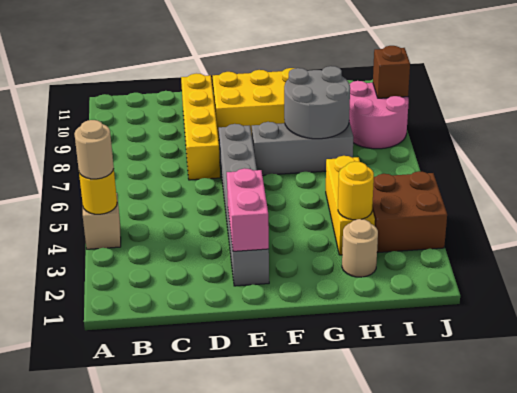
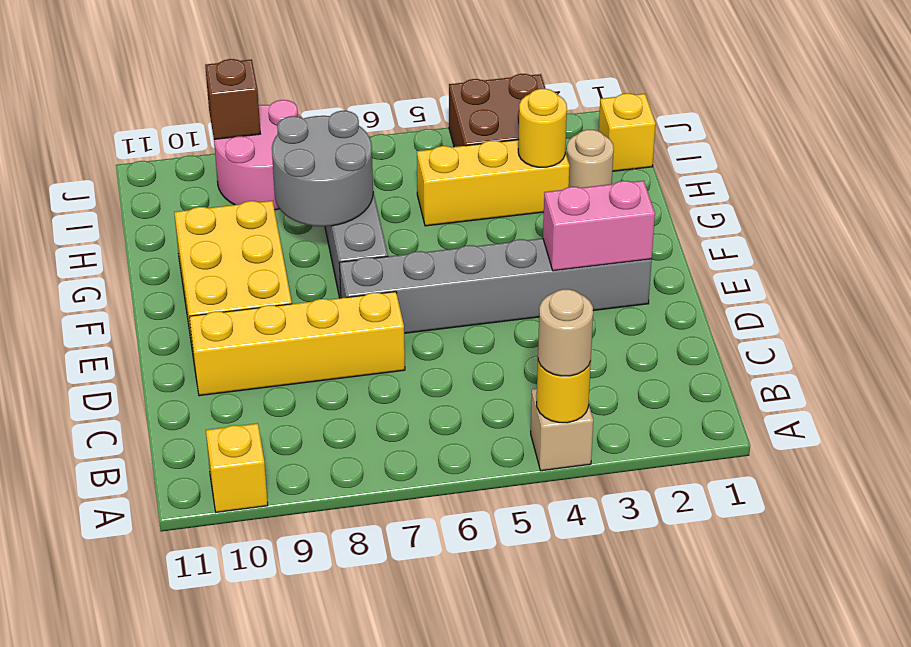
none -> yellow 1x1 brick [206,423,268,512]
none -> yellow 1x1 brick [599,93,656,171]

